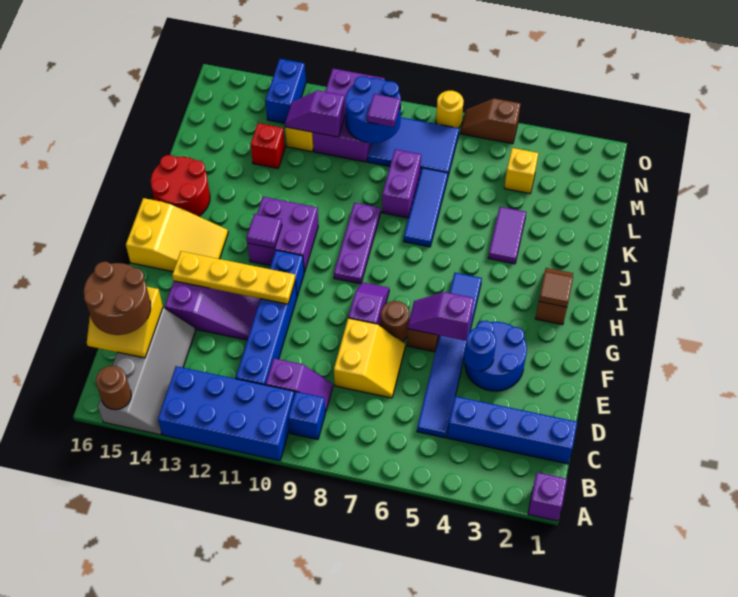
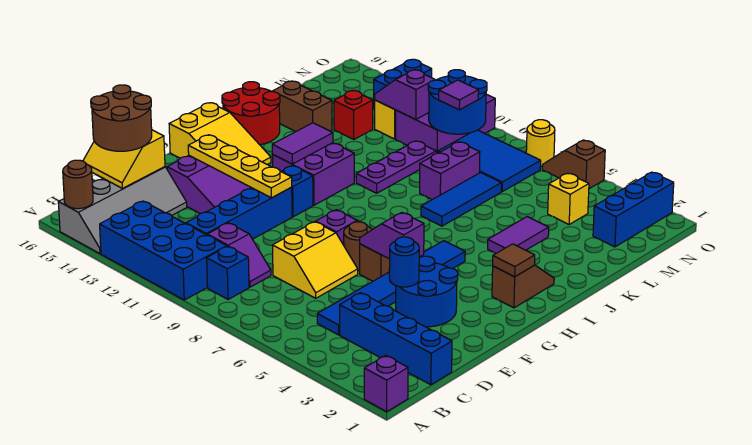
purple 1x3 plate [334,203,381,284] -> purple 1x3 plate moved to [356,141,436,193]
purple 1x1 tile [247,214,282,248] -> purple 1x2 tile [272,123,333,164]
none -> brown 1x2 brick [273,81,332,132]
none -> blue 1x3 brick [593,172,674,247]

